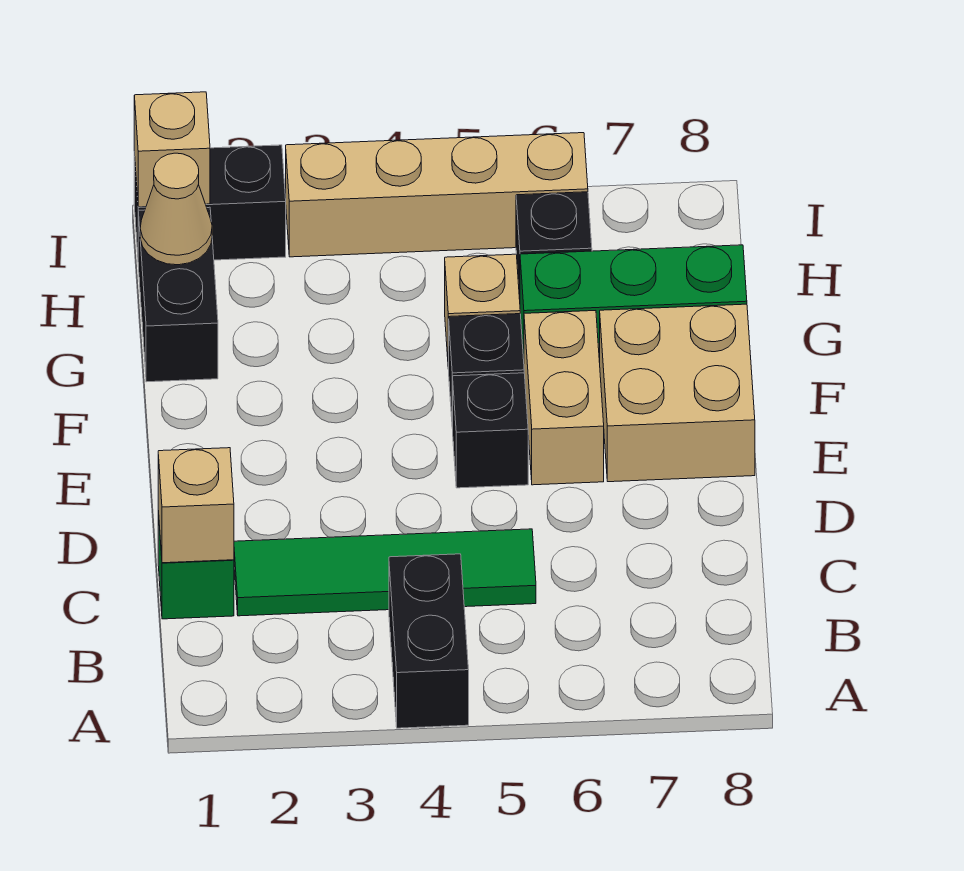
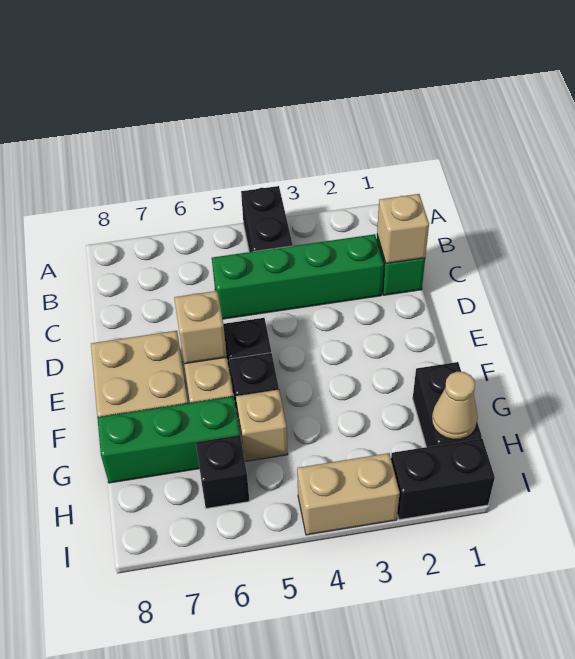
green 1x4 tile [234,529,536,616] -> green 1x4 brick [212,234,384,319]
tan 1x1 brick [134,92,210,207] -> tan 1x1 brick moved to [174,291,227,364]
tan 1x4 brick [286,133,588,257] -> tan 1x2 brick [297,453,400,535]

